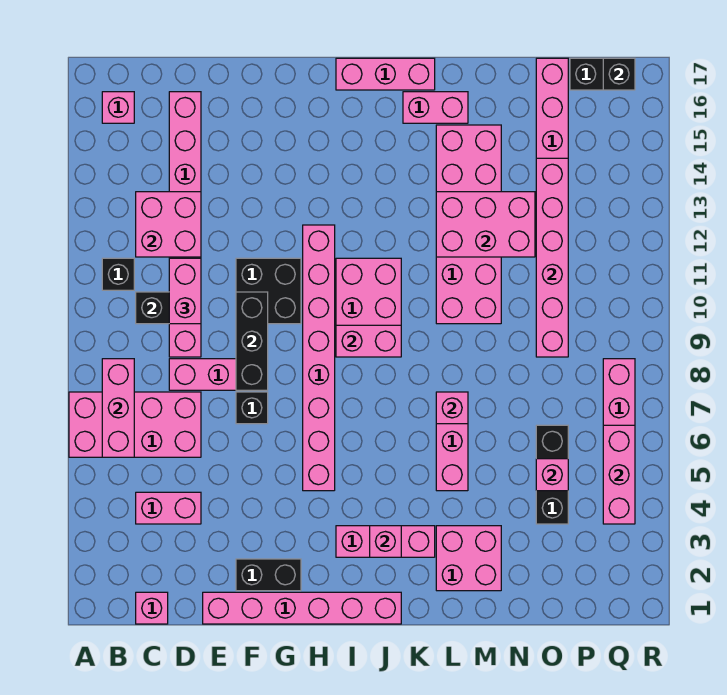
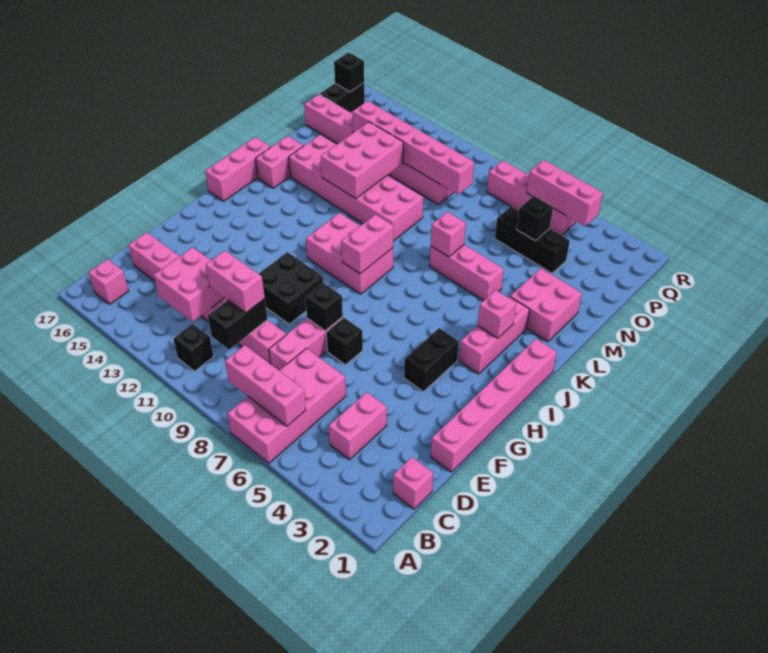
black 1x2 brick [236,559,301,591] -> black 1x2 brick moved to [404,328,459,392]
black 1x3 brick [236,292,268,390] -> black 1x1 brick [305,283,343,331]
pink 1x8 brick [303,225,335,491] -> none
pink 1x1 brick [536,459,568,491] -> black 1x1 brick [517,196,553,241]

